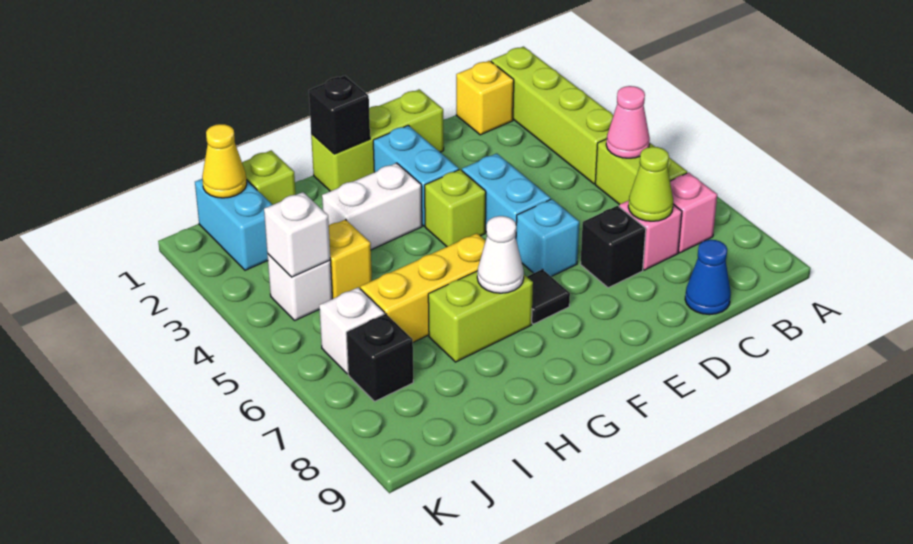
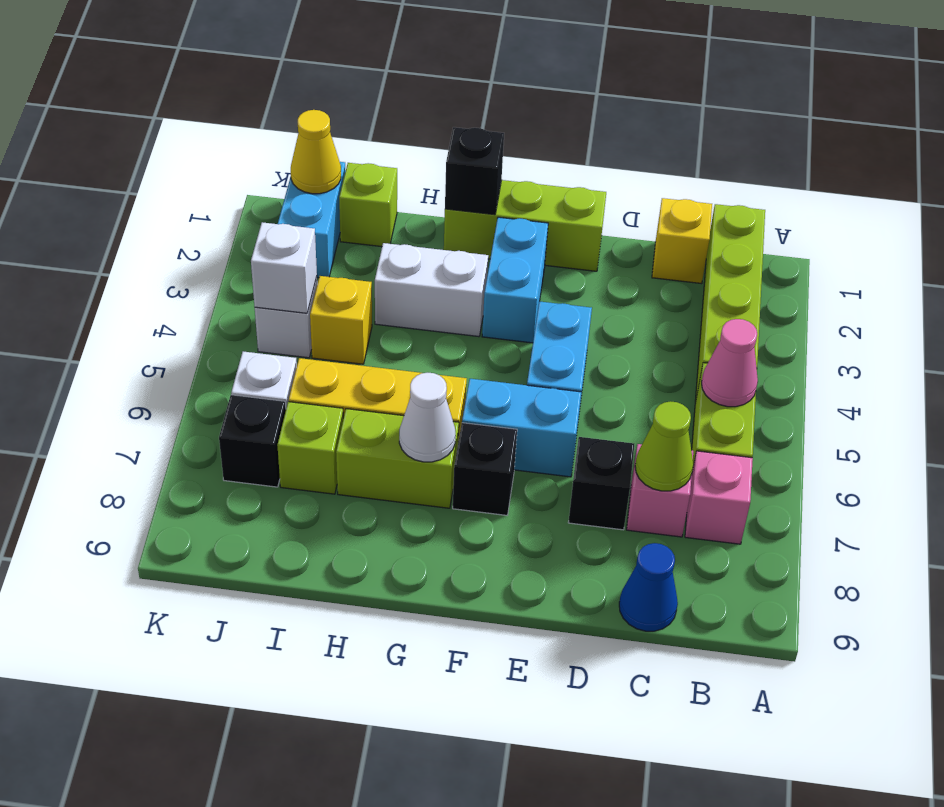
cyan 1x1 brick [516,199,579,277] -> cyan 1x2 brick [462,379,581,477]
lime 1x1 brick [425,170,486,247] -> lime 1x1 brick moved to [277,402,343,494]
black 1x1 tile [527,269,570,324] -> black 1x1 brick [453,423,517,515]

